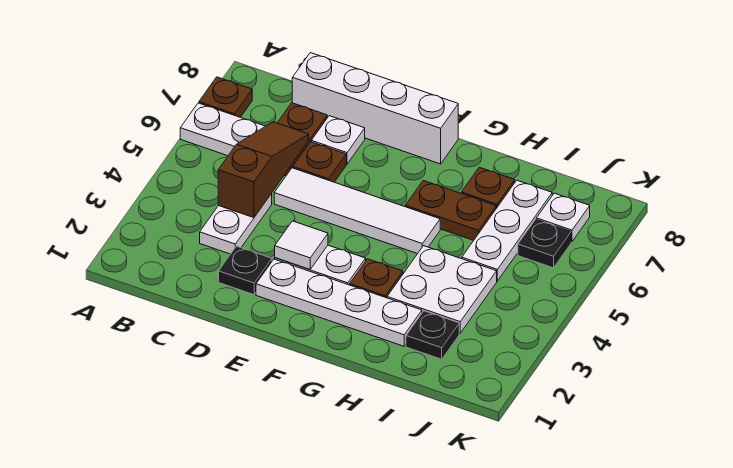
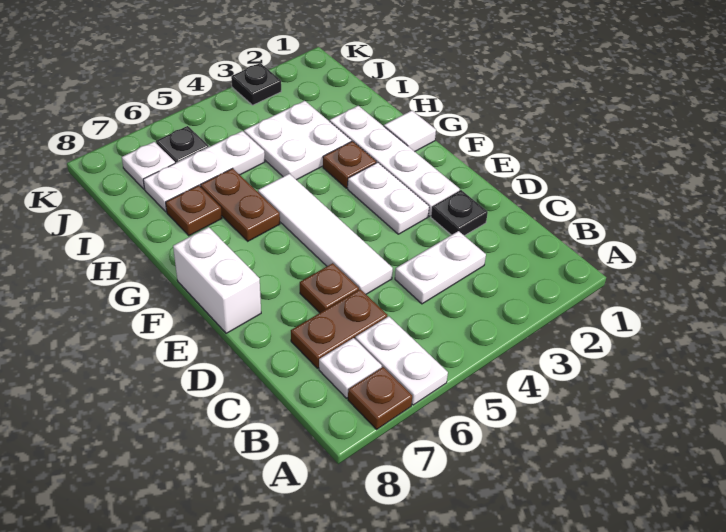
brown 1x3 slope [218,122,309,218] -> none
white 1x4 brick [292,53,458,164] -> white 1x2 brick [173,227,261,333]
white 1x1 plate [311,116,365,164] -> white 1x1 plate moved to [319,338,382,398]
white 1x1 tile [275,221,328,270] -> white 1x1 tile moved to [384,111,436,152]
black 1x1 plate [406,311,459,359] -> black 1x1 plate moved to [231,63,281,105]

